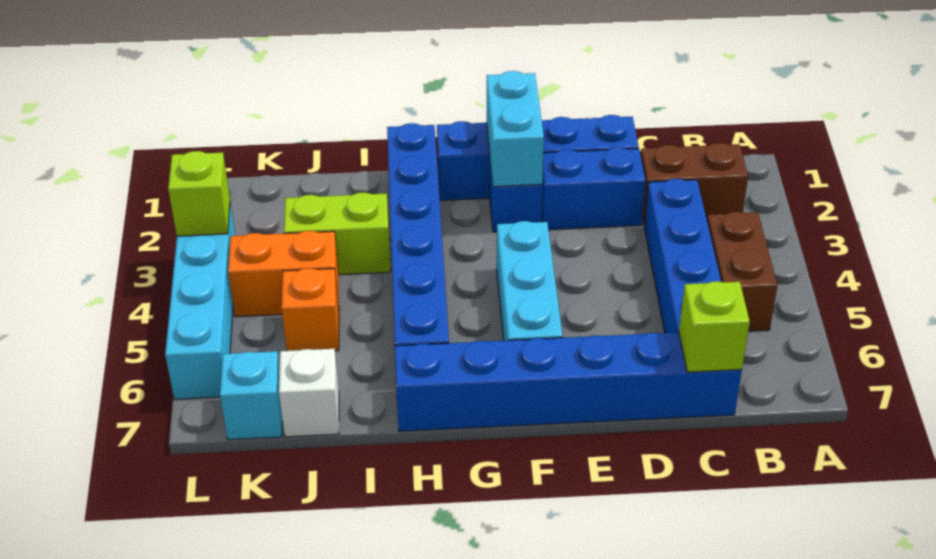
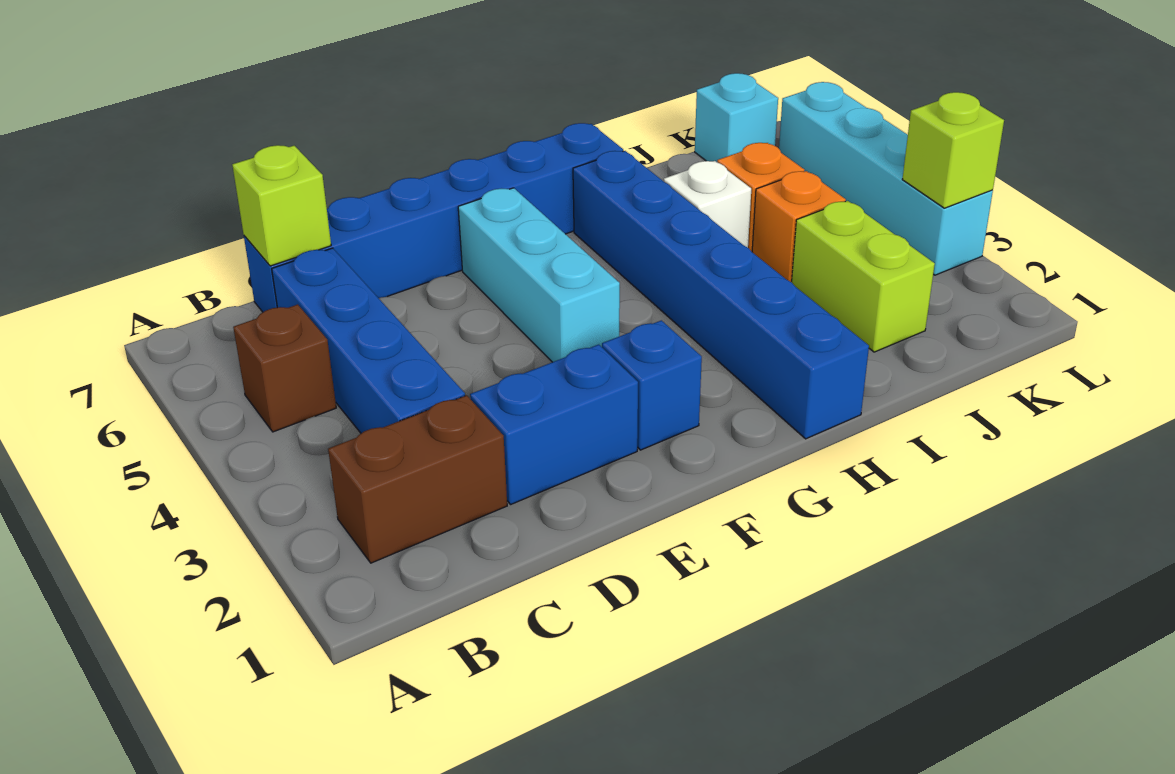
brown 1x2 brick [707,212,777,331] -> brown 1x1 brick [233,304,336,432]
blue 1x4 brick [437,115,639,200] -> none
cyan 1x2 brick [487,71,544,187] -> none
lime 1x2 brick [284,192,391,275] -> lime 1x2 brick turned to [792,201,935,352]
orange 1x2 brick [228,231,339,317] -> orange 1x1 brick [752,171,846,282]
white 1x1 brick [279,349,339,437] -> white 1x1 brick moved to [664,161,751,248]

